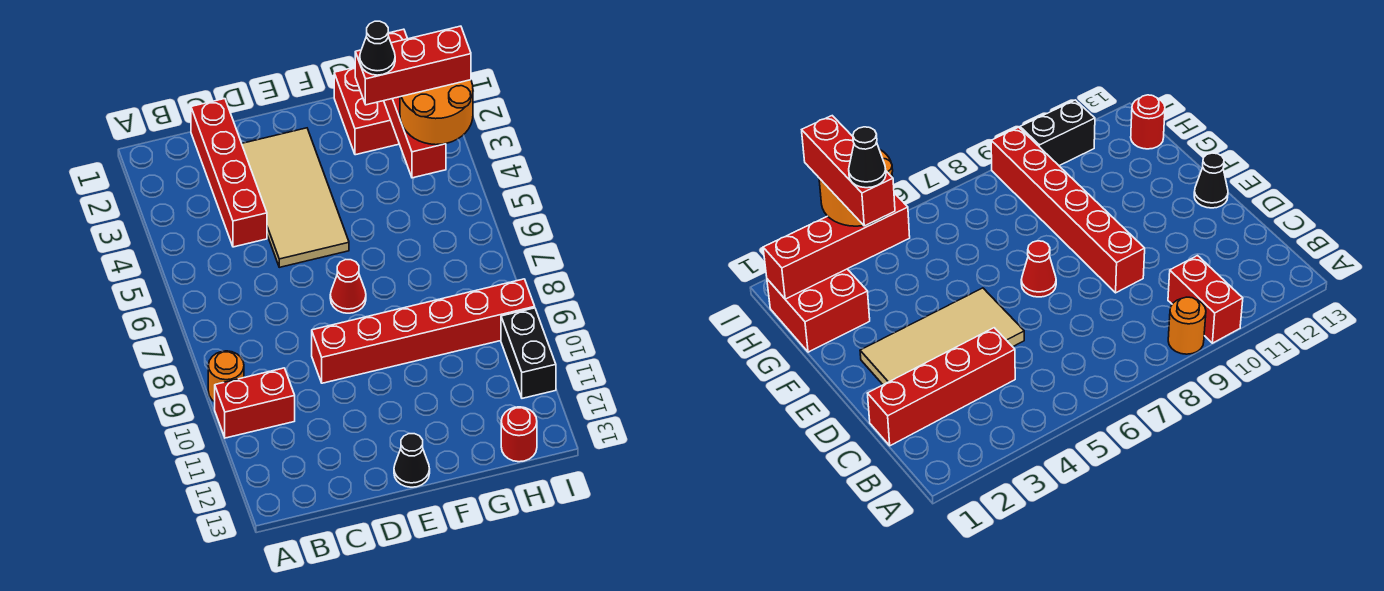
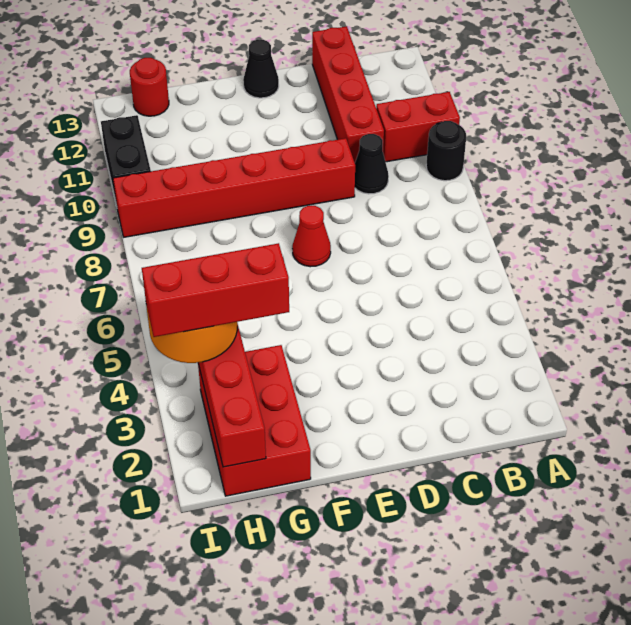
orange 1x1 round brick [208,351,244,402] -> black 1x1 round brick [426,121,466,181]
red 1x4 brick [191,99,267,247] -> red 1x4 brick moved to [312,26,384,163]
tan 2x4 tile [242,128,349,267] -> none
red 2x2 brick [334,67,399,155] -> red 2x3 brick [198,345,311,496]
black 1x1 cone [360,21,395,75] -> black 1x1 cone moved to [355,134,389,194]

